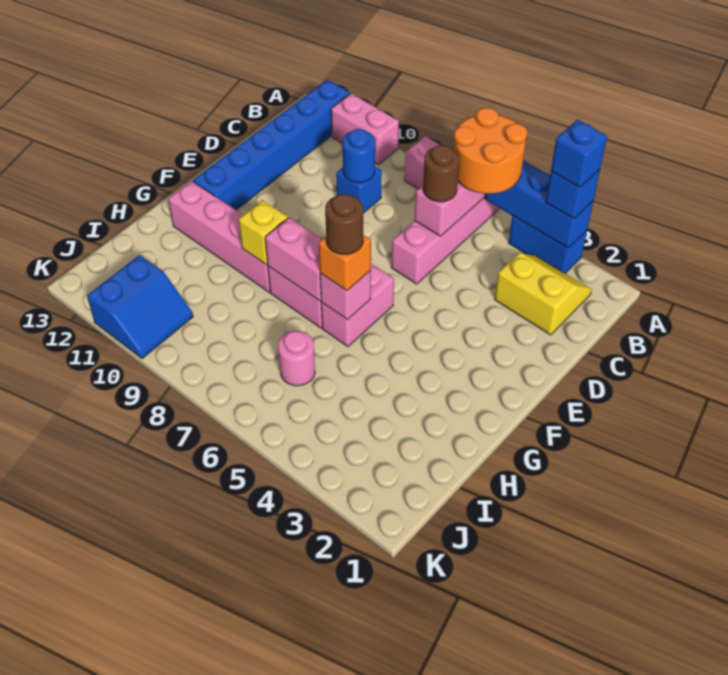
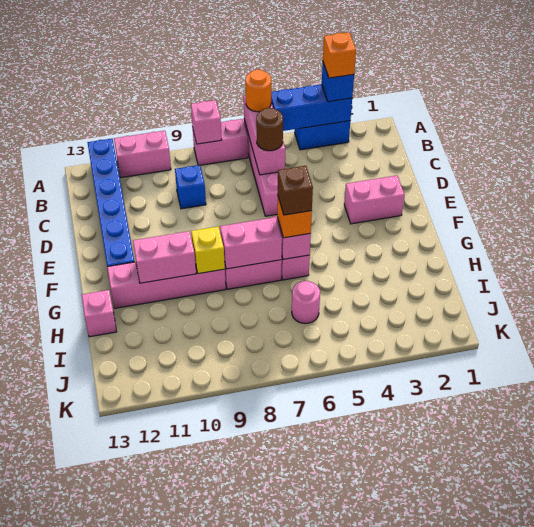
blue 1x1 brick [551,120,607,187] -> orange 1x1 brick [323,32,356,78]
orange 2x2 round brick [454,108,527,194] -> orange 1x1 round brick [245,69,271,112]
none -> pink 1x1 brick [191,100,222,144]
yellow 2x2 slope [495,253,592,335] -> none
blue 1x1 round brick [343,129,375,182] -> none
none -> pink 1x2 brick [344,175,405,224]
brown 1x1 round brick [325,194,363,255] -> brown 1x1 brick [278,166,313,215]
none -> pink 1x2 brick [133,231,196,283]
none -> pink 1x1 brick [82,290,117,337]
blue 2x2 slope [87,255,193,359] -> none

